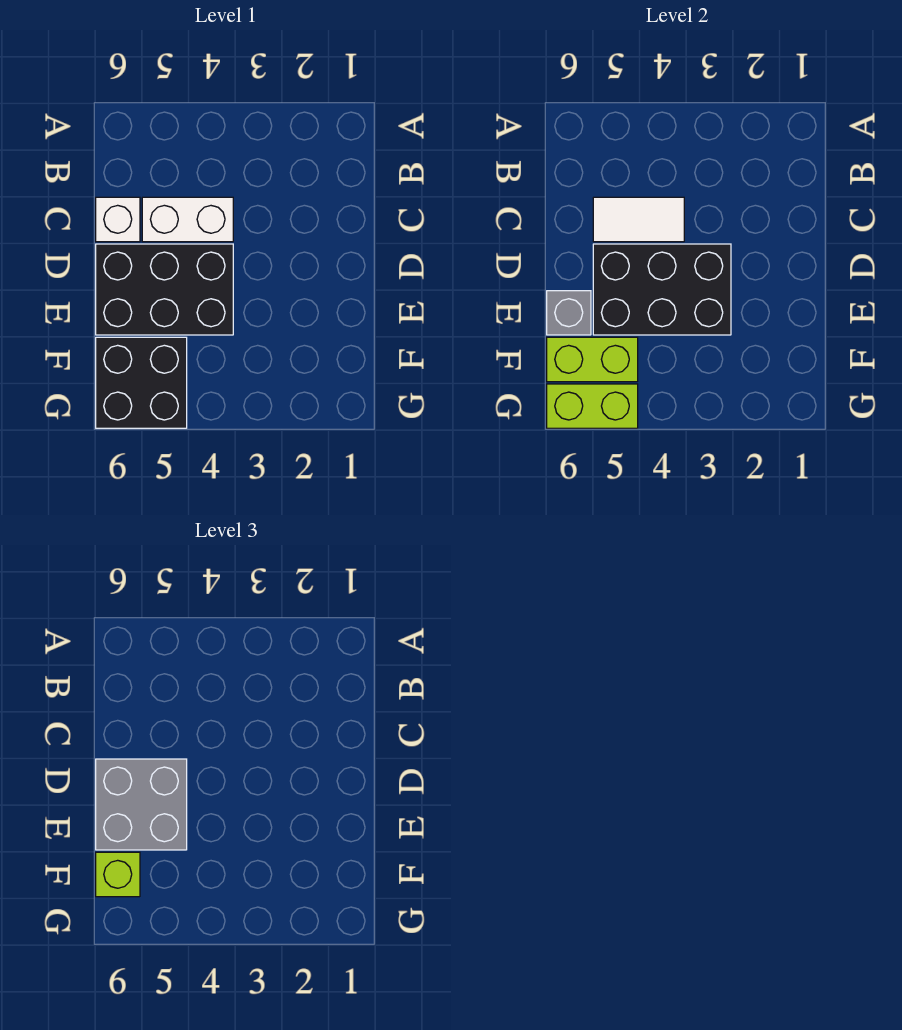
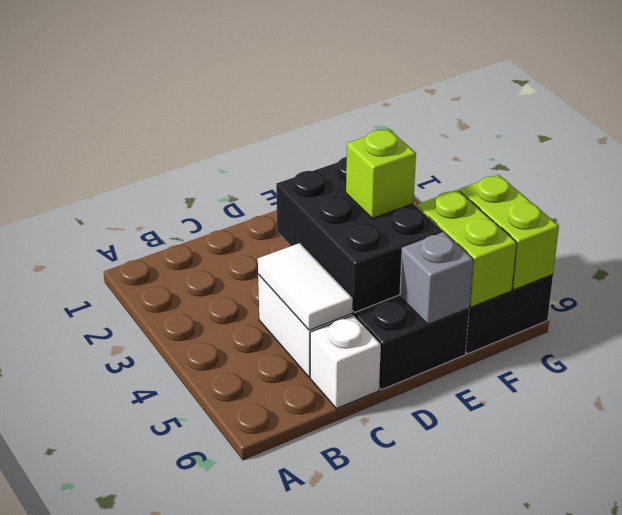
grey 2x2 brick [96,759,187,850] -> none
lime 1x1 brick [96,852,140,897] -> lime 1x1 brick moved to [346,129,416,218]

